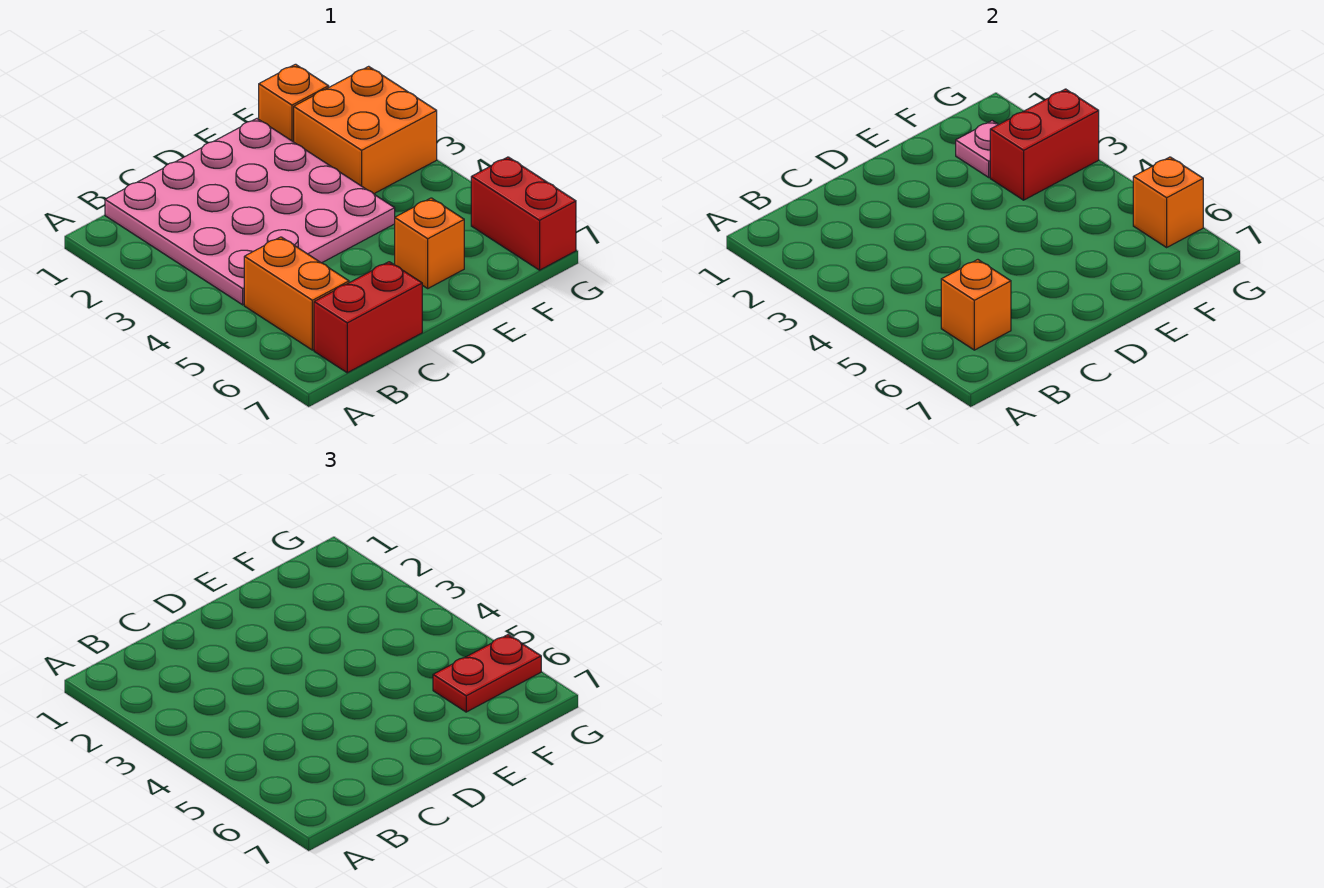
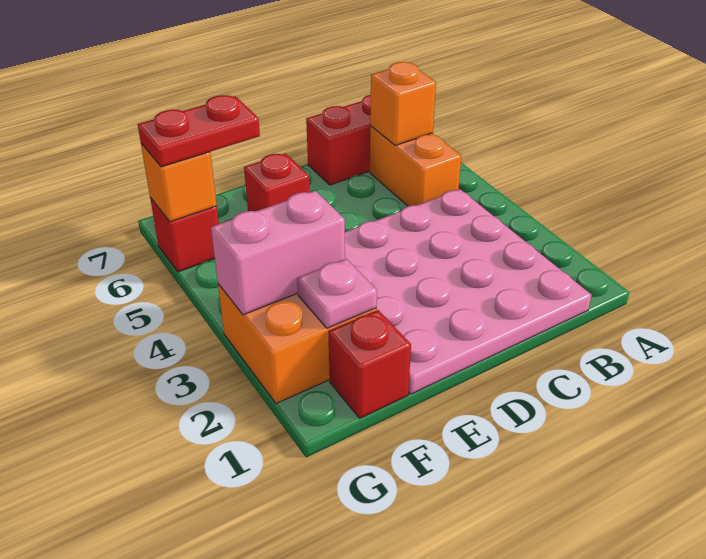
orange 1x1 brick [395,198,464,288] -> red 1x1 brick [244,153,310,211]
orange 1x1 brick [259,64,329,142] -> red 1x1 brick [328,310,411,418]
red 1x2 brick [990,89,1099,200] -> pink 1x2 brick [211,191,345,315]
red 1x2 brick [471,157,576,270] -> red 1x1 brick [150,197,219,272]

